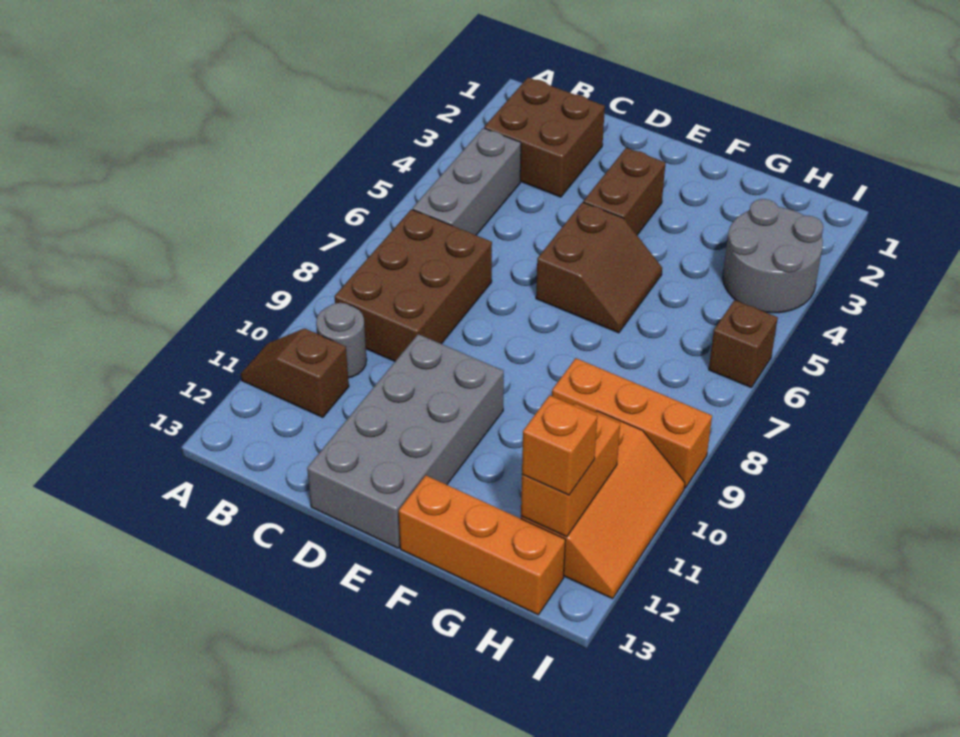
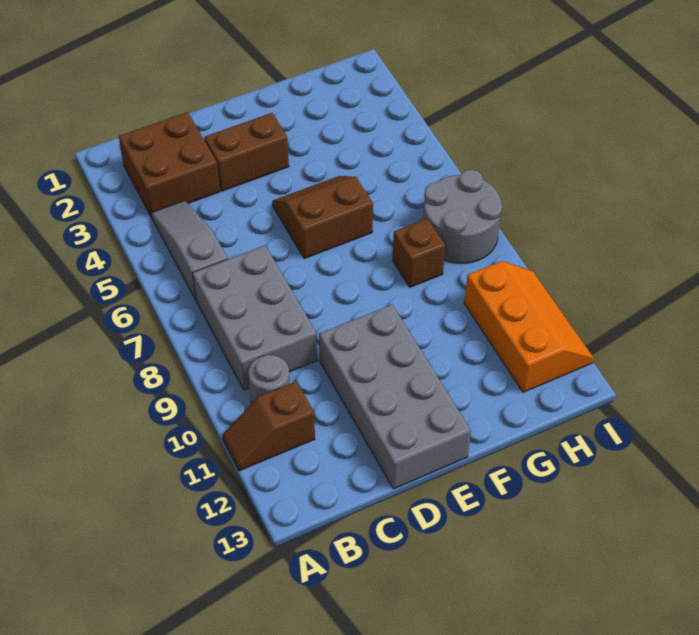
grey 1x3 brick [413,128,521,235] -> grey 1x3 slope [151,201,228,300]
brown 2x3 brick [334,209,492,361] -> grey 2x3 brick [193,246,317,390]
brown 1x2 brick [583,148,665,235] -> brown 1x2 brick turned to [204,113,289,191]
brown 2x2 slope [536,202,662,333] -> brown 2x2 slope turned to [272,176,373,259]
orange 1x3 brick [399,476,565,615] -> none
orange 1x3 brick [552,358,712,488] -> none
grey 2x2 round brick [723,199,823,313] -> grey 2x2 round brick moved to [423,170,502,264]
orange 1x2 brick [521,403,620,537] -> none
orange 1x1 brick [522,395,597,495] -> none
brown 1x1 brick [709,300,778,388] -> brown 1x1 brick moved to [393,219,445,287]

